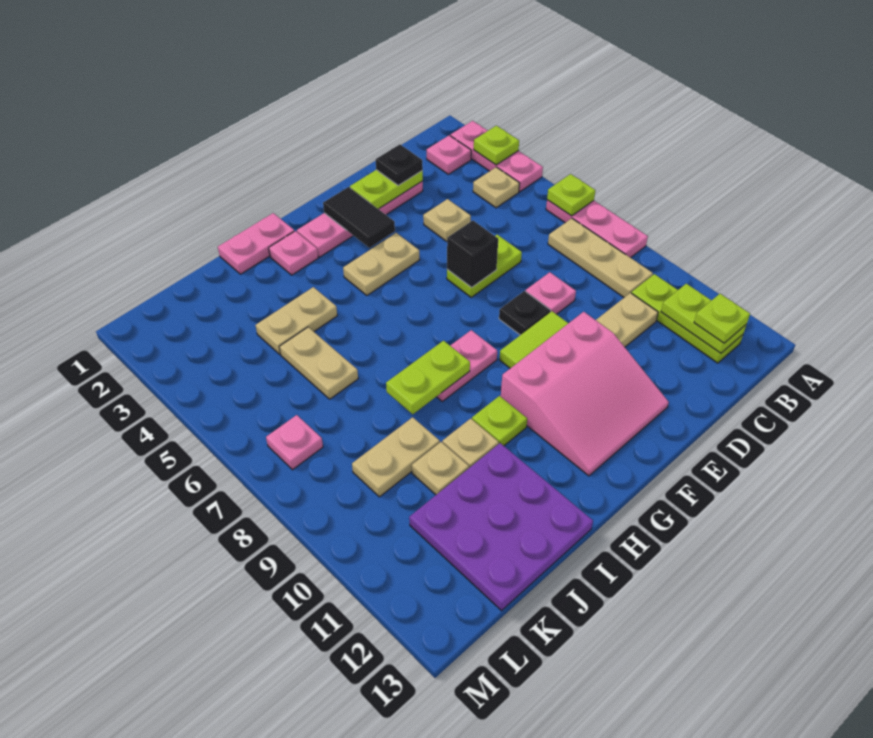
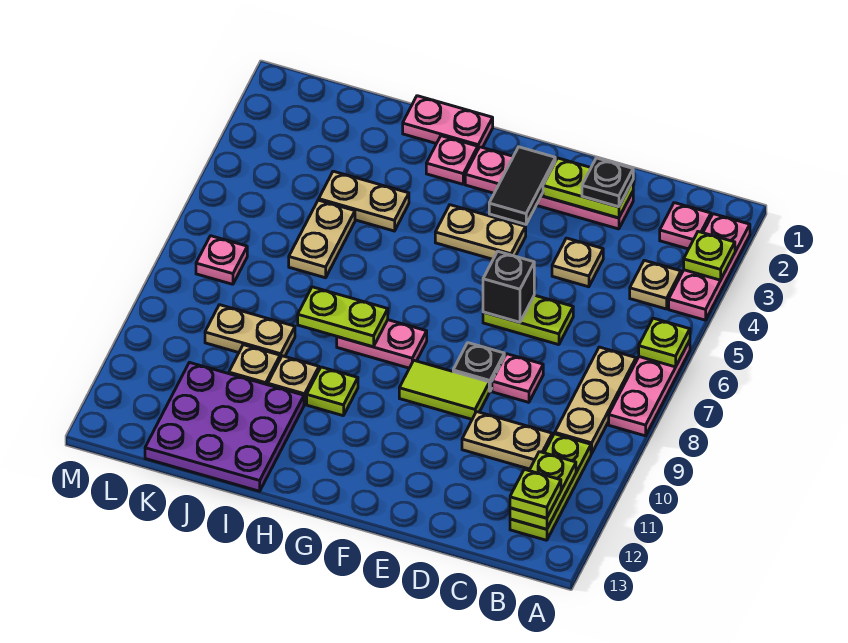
pink 3x3 slope [501,312,669,476] -> none

